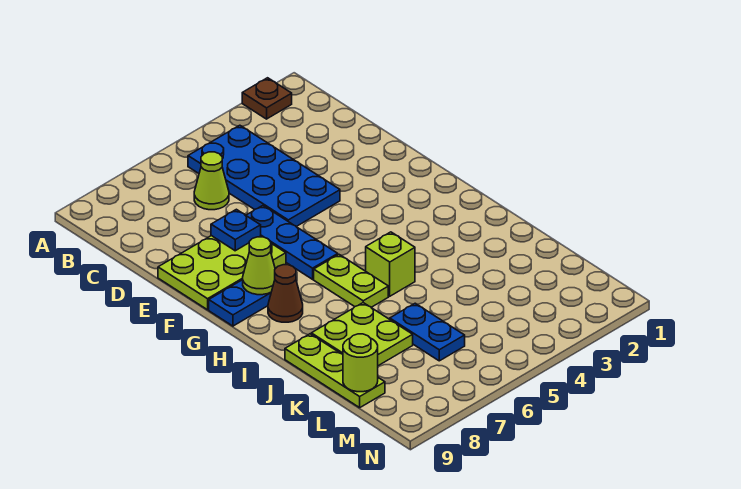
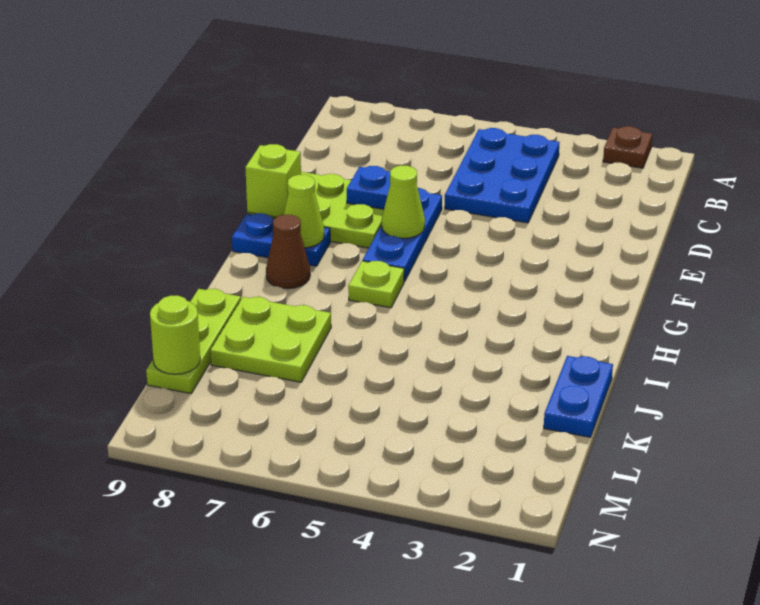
blue 2x4 plate [188,125,340,227] -> blue 2x3 plate [445,128,560,223]
lime 1x1 cone [194,152,229,210] -> lime 1x1 cone moved to [382,165,425,238]
lime 1x2 plate [314,255,388,307] -> lime 1x1 plate [348,261,404,308]
lime 1x1 brick [366,232,415,296] -> lime 1x1 brick moved to [245,144,301,217]
blue 1x2 plate [390,303,465,361] -> blue 1x2 plate moved to [544,356,613,437]

